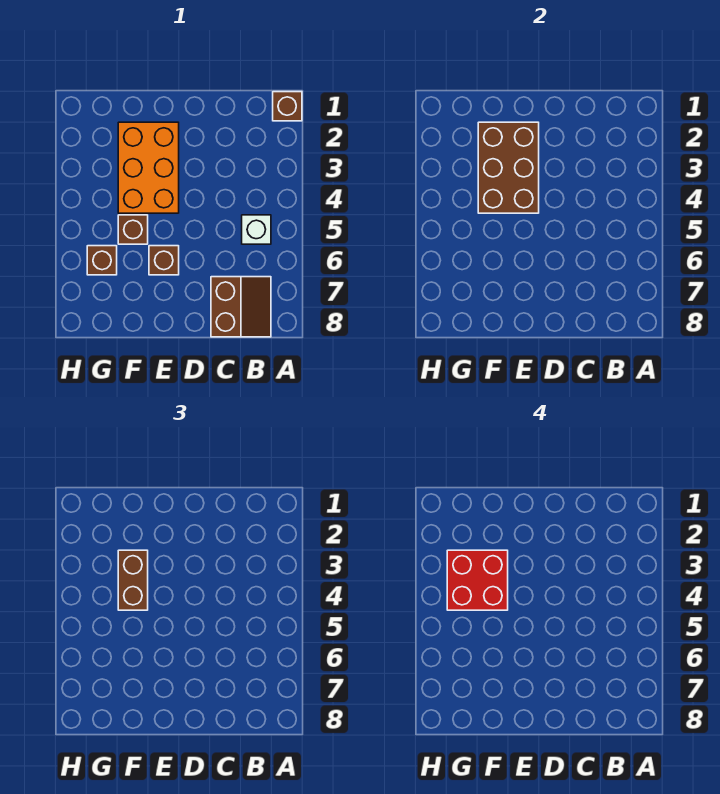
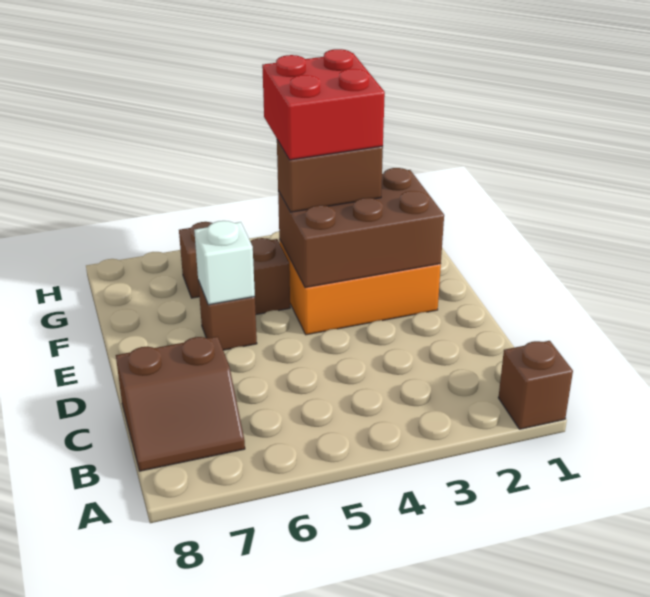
white 1x1 brick [242,215,271,244] -> white 1x1 brick moved to [194,221,255,305]

